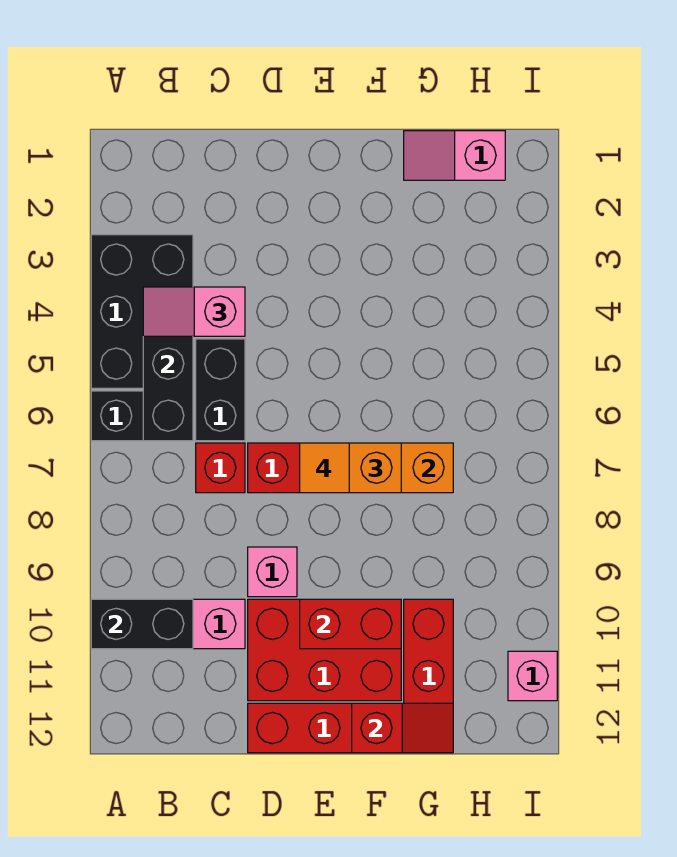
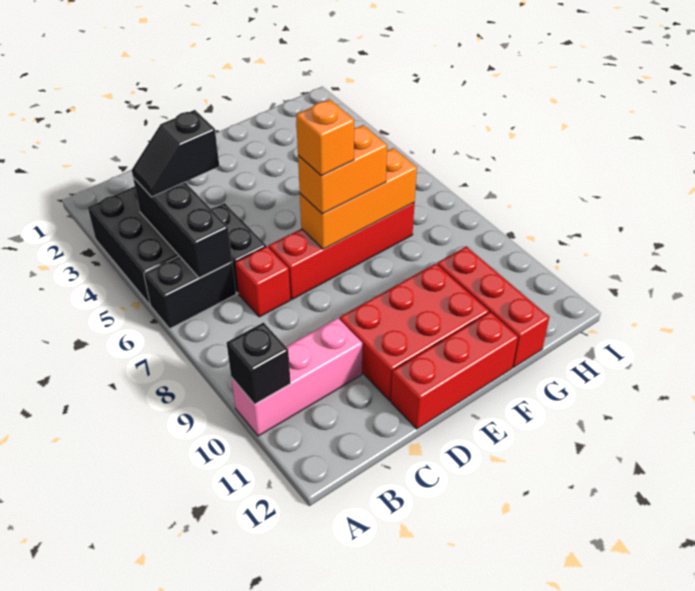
black 1x2 brick [91,599,193,649] -> black 1x1 brick [227,323,291,404]
pink 1x2 slope [143,287,245,336] -> black 1x2 slope [132,110,219,197]
pink 1x1 brick [248,547,297,597] -> none
orange 1x1 tile [300,443,349,493] -> orange 1x1 brick [296,100,354,176]
red 1x2 brick [300,599,401,649] -> none
red 1x2 slope [352,703,453,753] -> none
pink 1x2 slope [404,131,505,180] -> none
pink 1x1 brick [508,651,557,701] -> none

